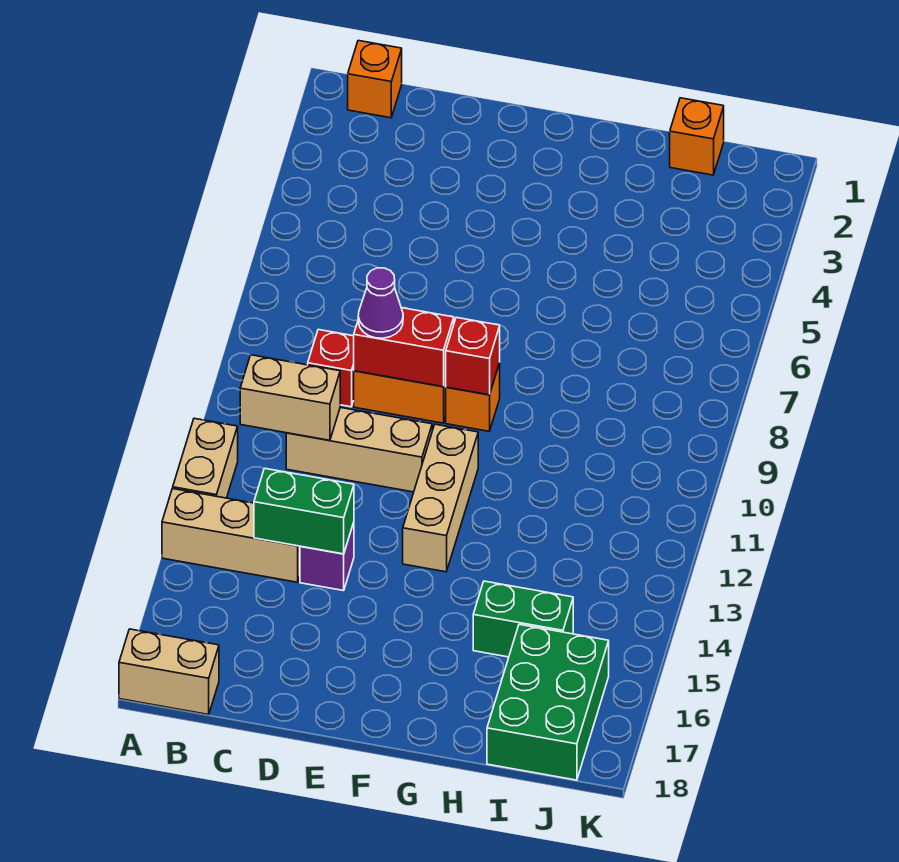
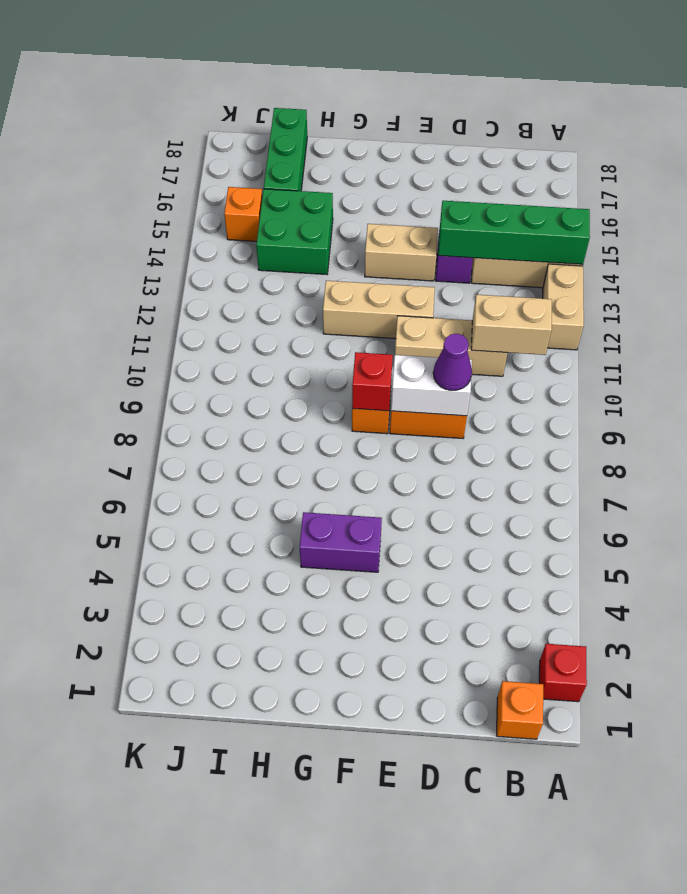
tan 1x2 brick [119,629,219,715] -> tan 1x2 brick moved to [365,224,438,281]
red 1x1 brick [308,330,354,407] -> red 1x1 brick moved to [539,644,587,702]
green 1x2 brick [254,468,354,554] -> green 1x4 brick [438,201,590,264]
red 1x2 brick [354,308,454,387] -> white 1x2 brick [391,355,472,416]
none -> purple 1x2 brick [300,512,382,572]
tan 1x3 brick [403,424,478,572] -> tan 1x3 brick turned to [323,281,435,339]
green 1x2 brick [473,581,573,657] -> green 2x2 brick [256,189,333,274]
orange 1x1 brick [670,98,724,175] -> orange 1x1 brick moved to [224,187,262,241]
green 2x3 brick [487,624,609,780] -> green 1x3 brick [264,108,307,191]

